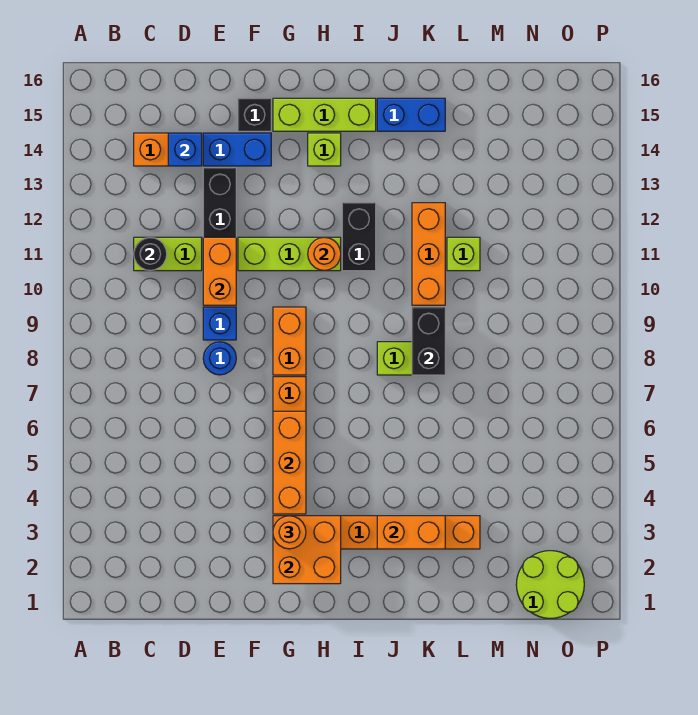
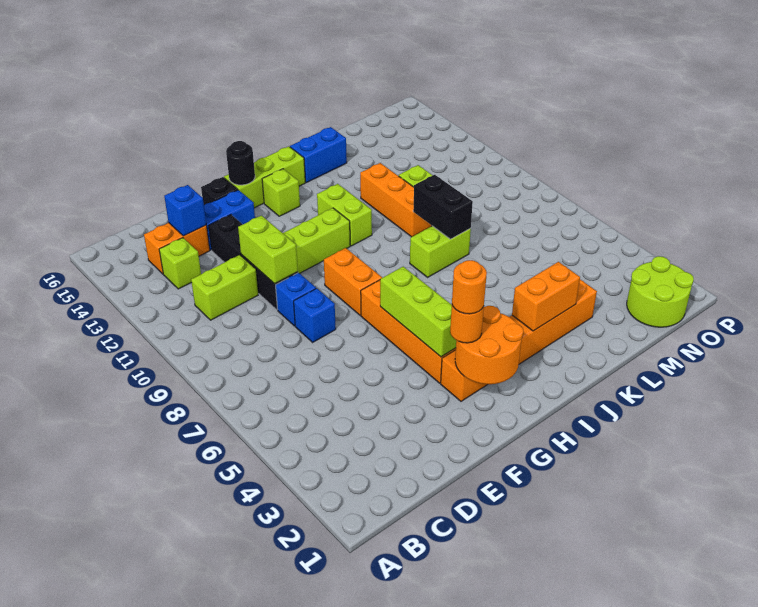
black 1x1 round brick [134,237,167,271] -> black 1x1 round brick moved to [226,141,255,185]
none -> lime 1x1 brick [159,238,201,289]
blue 1x1 round brick [203,342,236,375] -> blue 1x1 brick [294,288,336,342]
orange 1x2 brick [203,237,236,305] -> lime 1x2 brick [238,216,298,284]
orange 2x2 brick [273,516,341,584] -> orange 2x2 round brick [455,306,523,384]
orange 1x3 brick [273,411,306,514] -> lime 1x3 brick [380,267,456,357]
orange 1x1 round brick [308,237,341,271] -> orange 1x1 round brick moved to [452,260,487,314]
black 1x2 brick [342,203,376,271] -> lime 1x2 brick [317,184,372,246]

